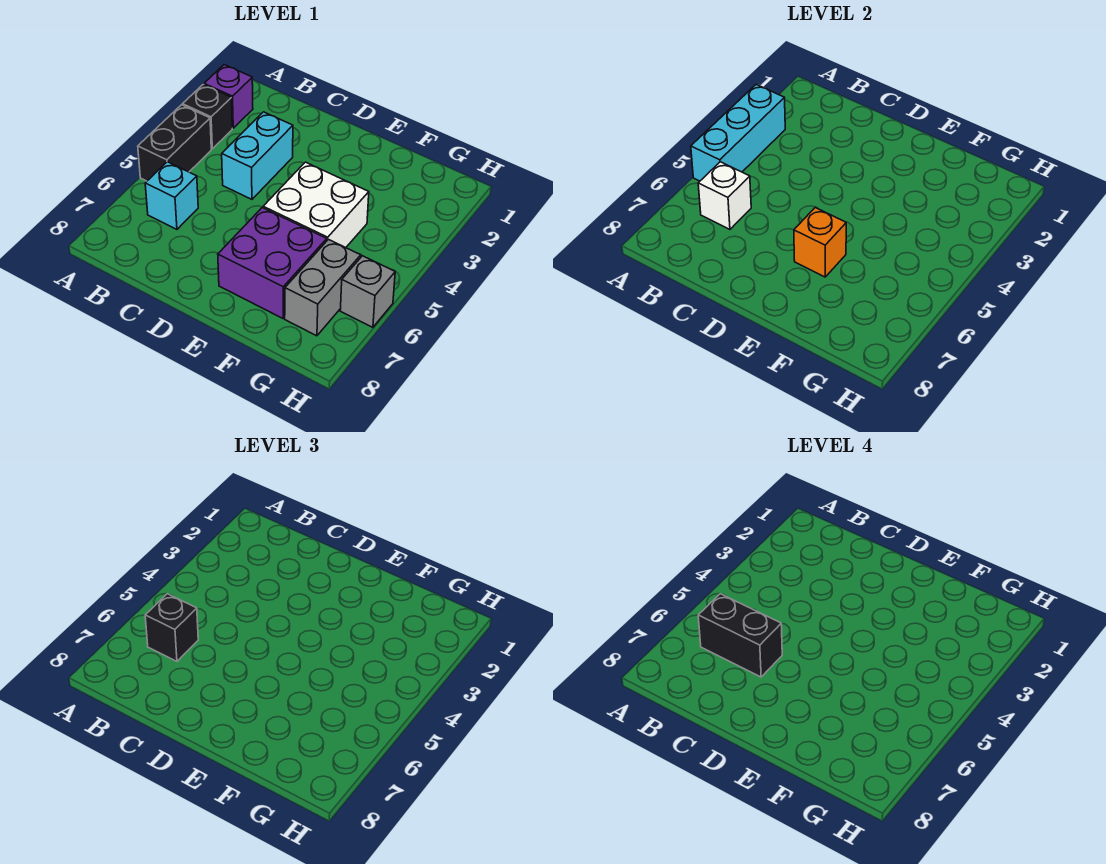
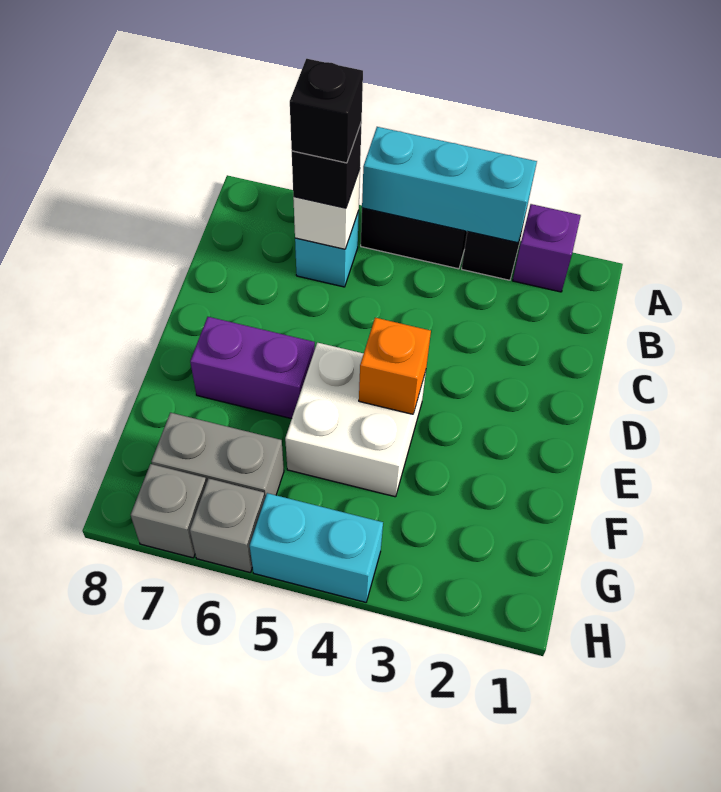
black 1x2 brick [698,594,782,677] -> black 1x1 brick [290,59,363,163]
cyan 1x2 brick [222,112,293,199] -> cyan 1x2 brick moved to [250,493,383,602]
purple 2x2 brick [218,208,327,318] -> purple 1x2 brick [190,317,315,419]
orange 1x1 brick [794,208,846,277] -> orange 1x1 brick moved to [359,318,431,414]
none -> grey 1x1 brick [131,464,207,558]

